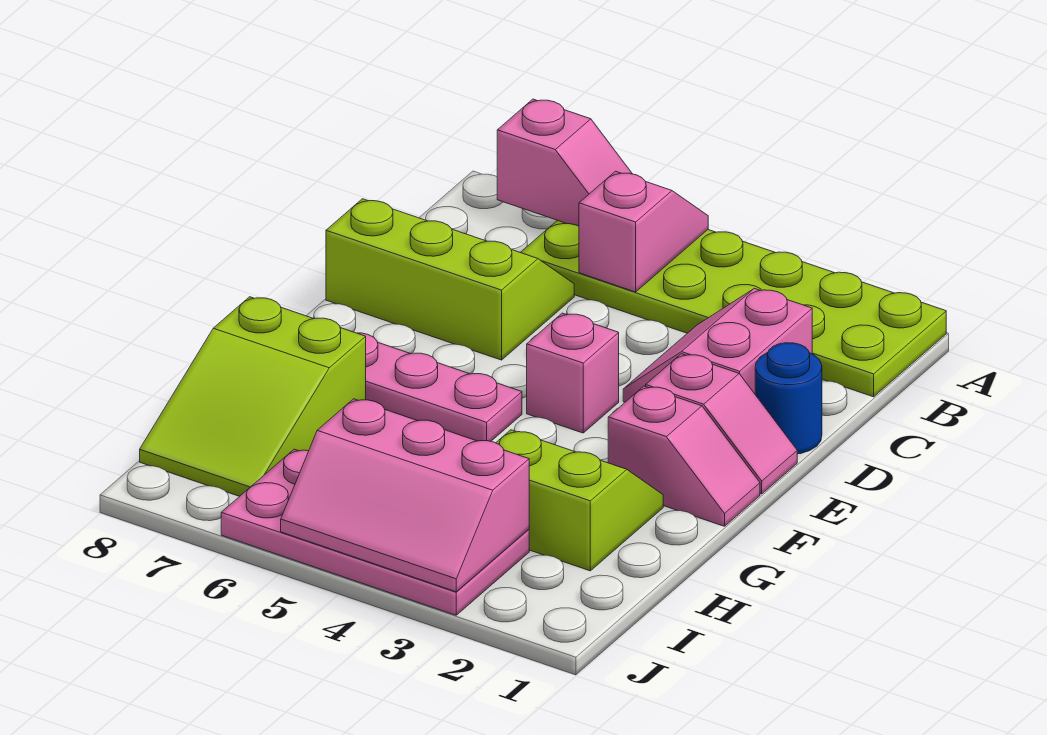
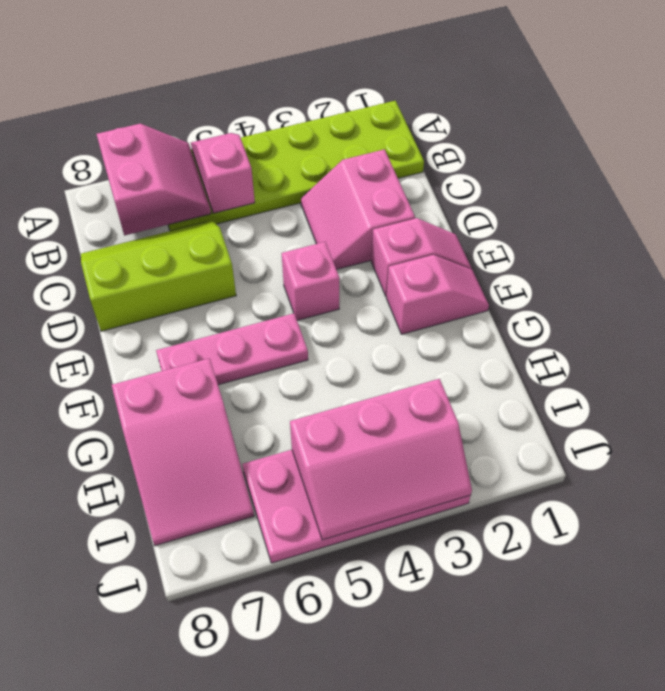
pink 1x2 slope [497,99,632,226] -> pink 2x2 slope [97,124,211,236]
blue 1x1 round brick [755,343,822,454] -> none
lime 2x2 slope [496,430,663,571] -> none
lime 2x3 slope [140,297,366,496] -> pink 2x3 slope [112,358,254,546]

